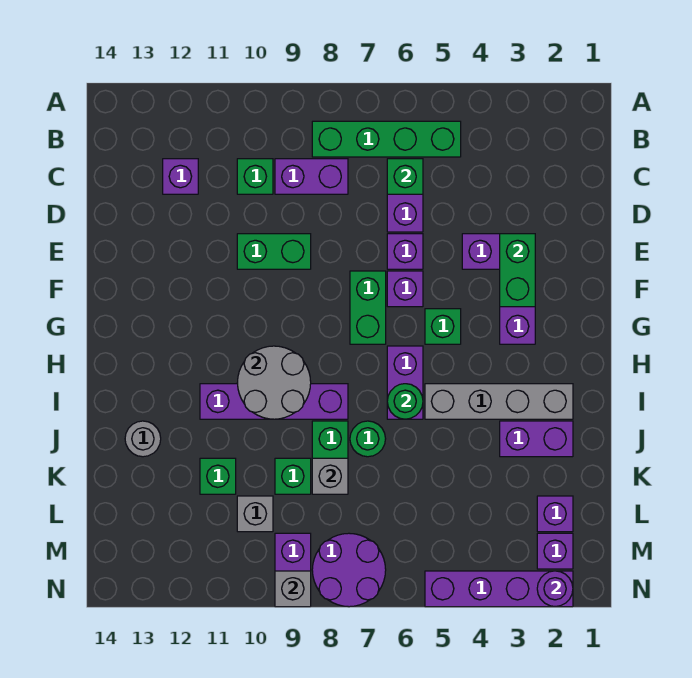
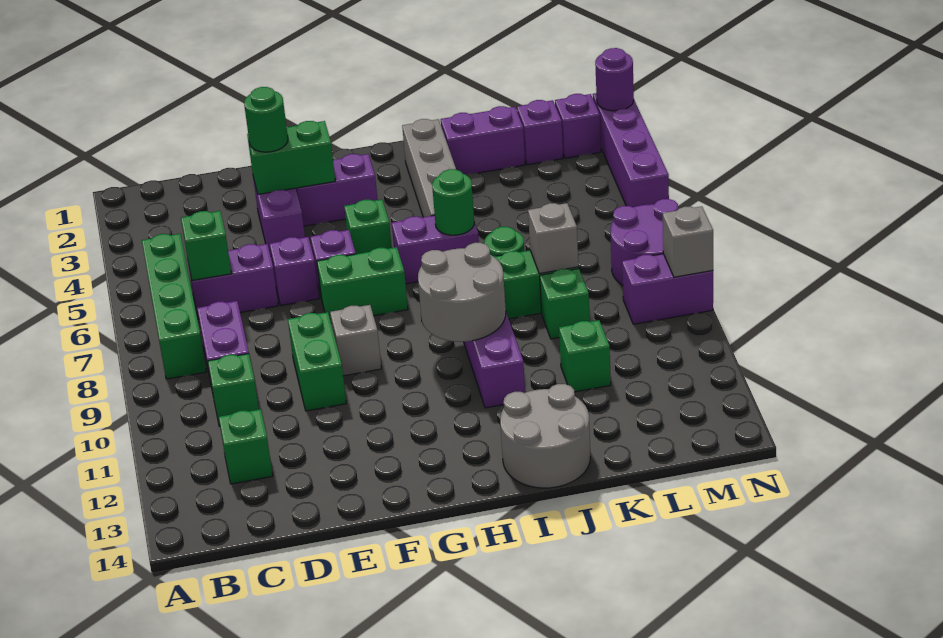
purple 1x1 brick [163,159,198,194] -> green 1x1 brick [219,409,273,484]
none -> green 1x1 round brick [244,87,288,152]
purple 1x2 brick [500,421,573,457] -> purple 1x2 brick turned to [441,106,525,175]
grey 1x1 round brick [125,421,161,457] -> grey 2x2 round brick [500,384,590,488]
grey 1x1 brick [237,496,273,532] -> grey 1x1 brick moved to [330,305,382,376]

